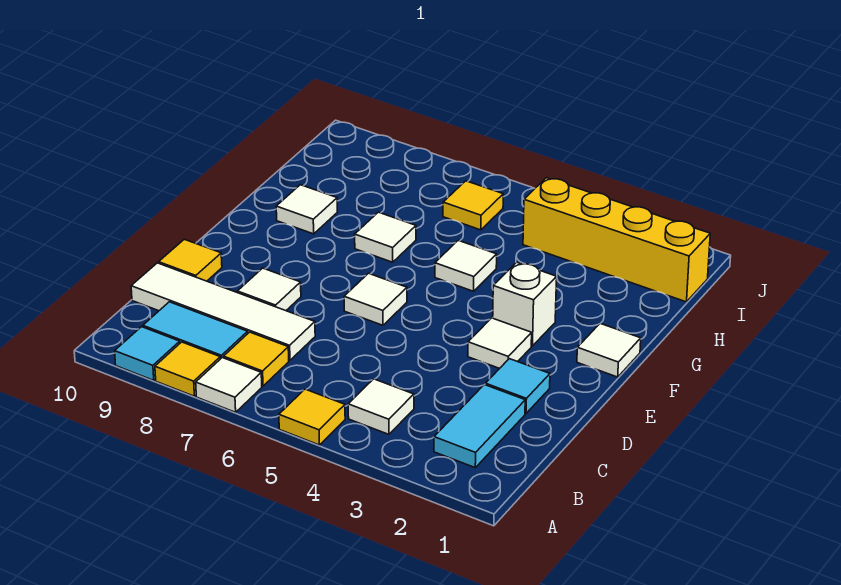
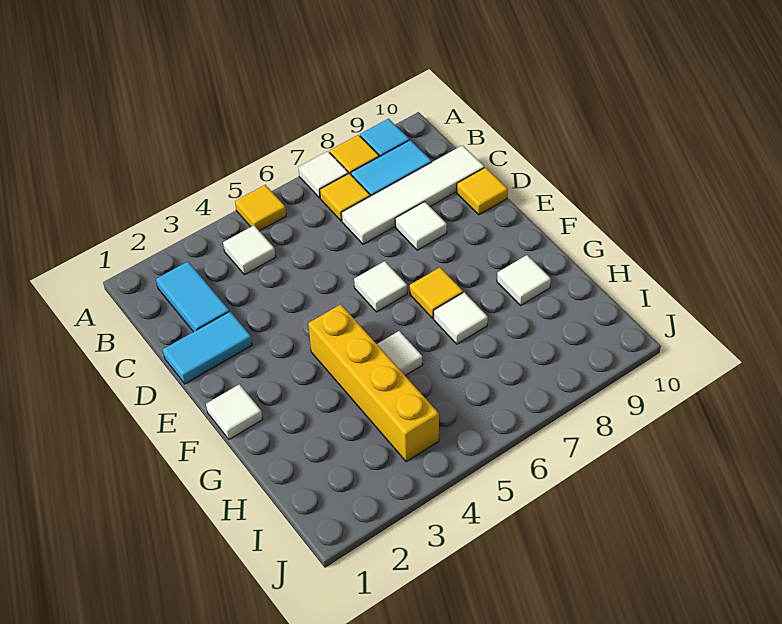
cyan 1x1 tile [485,359,550,413] -> cyan 1x2 tile [163,311,252,384]
white 1x1 tile [468,318,532,368] -> none
white 1x1 brick [493,262,557,346] -> none
yellow 1x4 brick [523,178,710,302] -> yellow 1x4 brick turned to [308,304,439,462]
yellow 1x1 tile [443,181,503,230] -> yellow 1x1 tile moved to [410,268,463,318]

